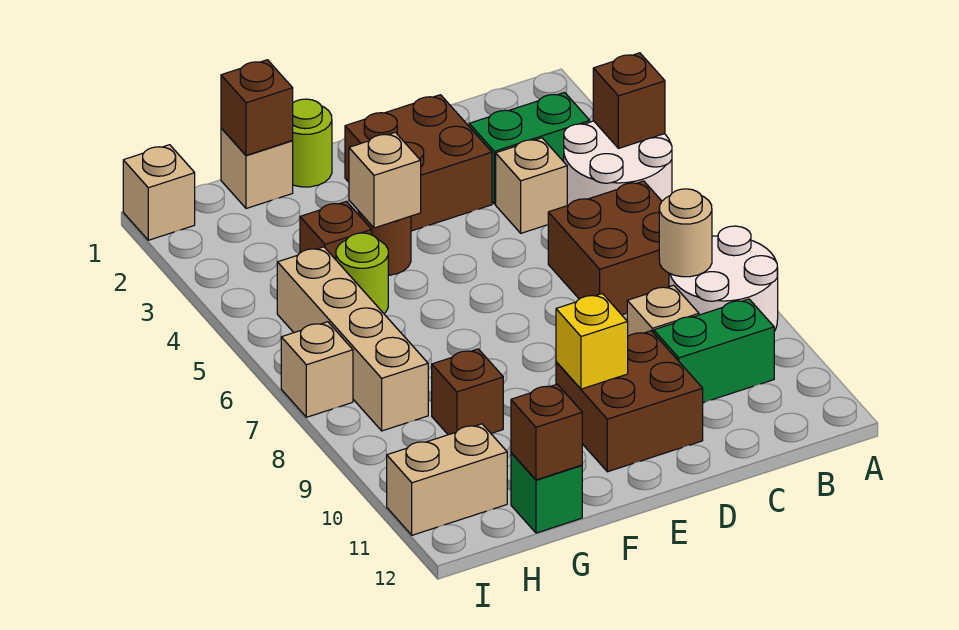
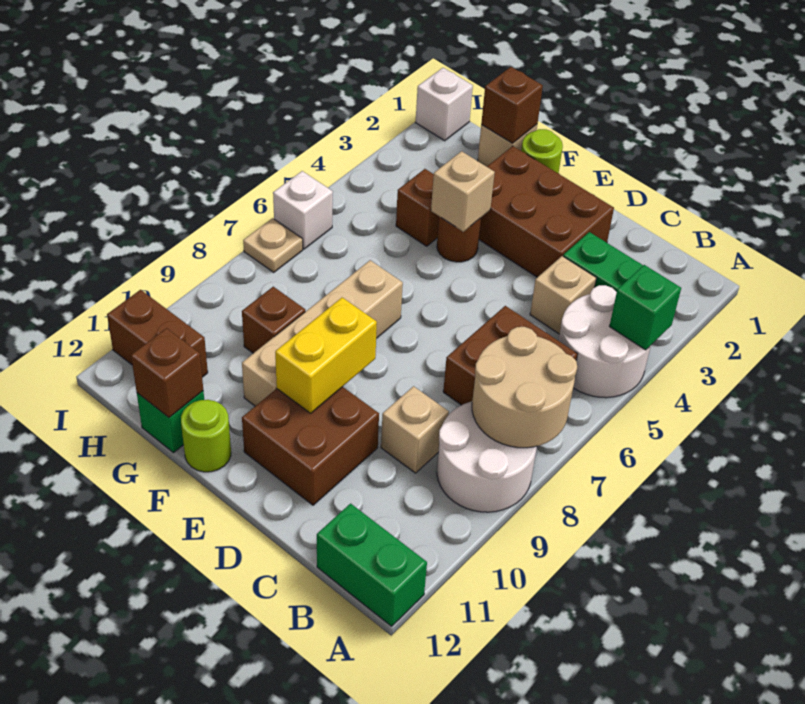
brown 1x1 brick [593,53,665,148] -> green 1x1 brick [609,265,681,350]
tan 1x1 round brick [659,189,712,277] -> tan 2x2 round brick [472,327,577,448]
green 1x2 brick [654,299,774,403] -> green 1x2 brick moved to [317,504,427,626]
brown 2x2 brick [345,95,492,231] -> brown 2x3 brick [479,146,614,277]
yellow 1x1 brick [556,294,628,389] -> yellow 1x2 brick [275,298,377,413]
lime 1x1 round brick [336,233,388,313] -> lime 1x1 round brick moved to [181,400,231,472]
tan 1x4 brick [277,247,428,431] -> tan 1x4 brick moved to [242,260,403,406]
tan 1x2 brick [387,424,507,535] -> brown 1x2 brick [107,290,208,377]
tan 1x1 brick [123,145,195,240] -> white 1x1 brick [416,68,473,141]
none -> white 1x1 brick [273,171,333,249]
tan 1x1 brick [281,322,353,417] -> tan 1x1 plate [243,218,303,272]

